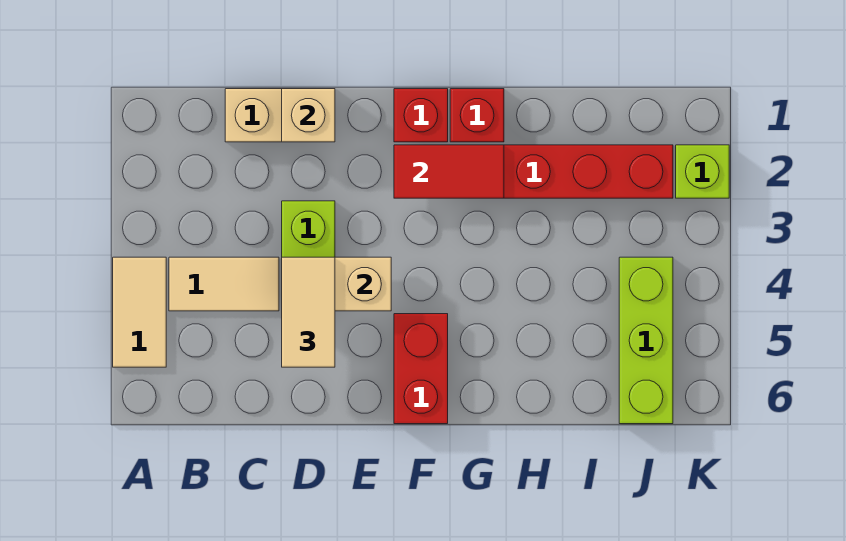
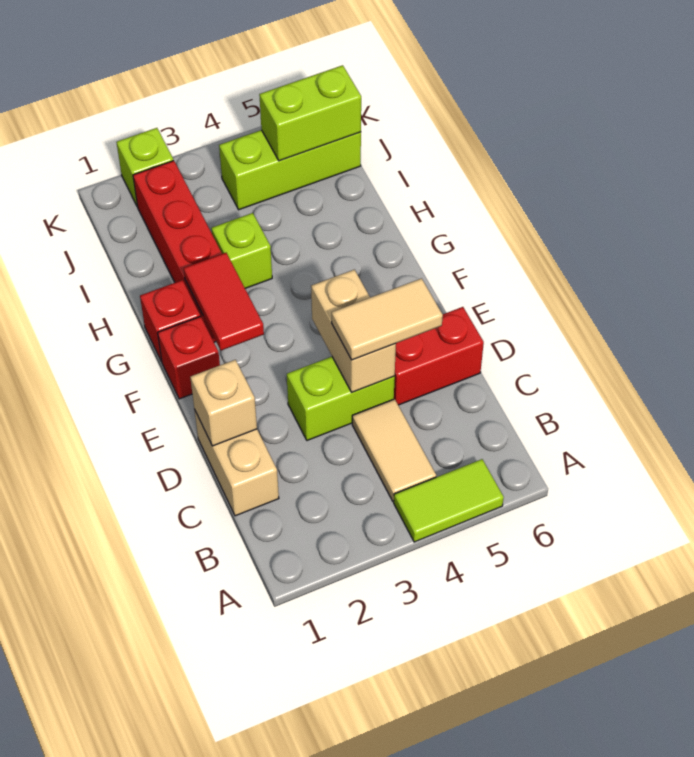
tan 1x2 tile [113,257,166,367] -> lime 1x2 tile [394,459,504,542]
red 1x2 brick [394,314,448,424] -> red 1x2 brick moved to [394,307,484,405]
none -> lime 1x1 brick [211,213,272,288]
none -> lime 1x2 brick [259,65,361,161]

